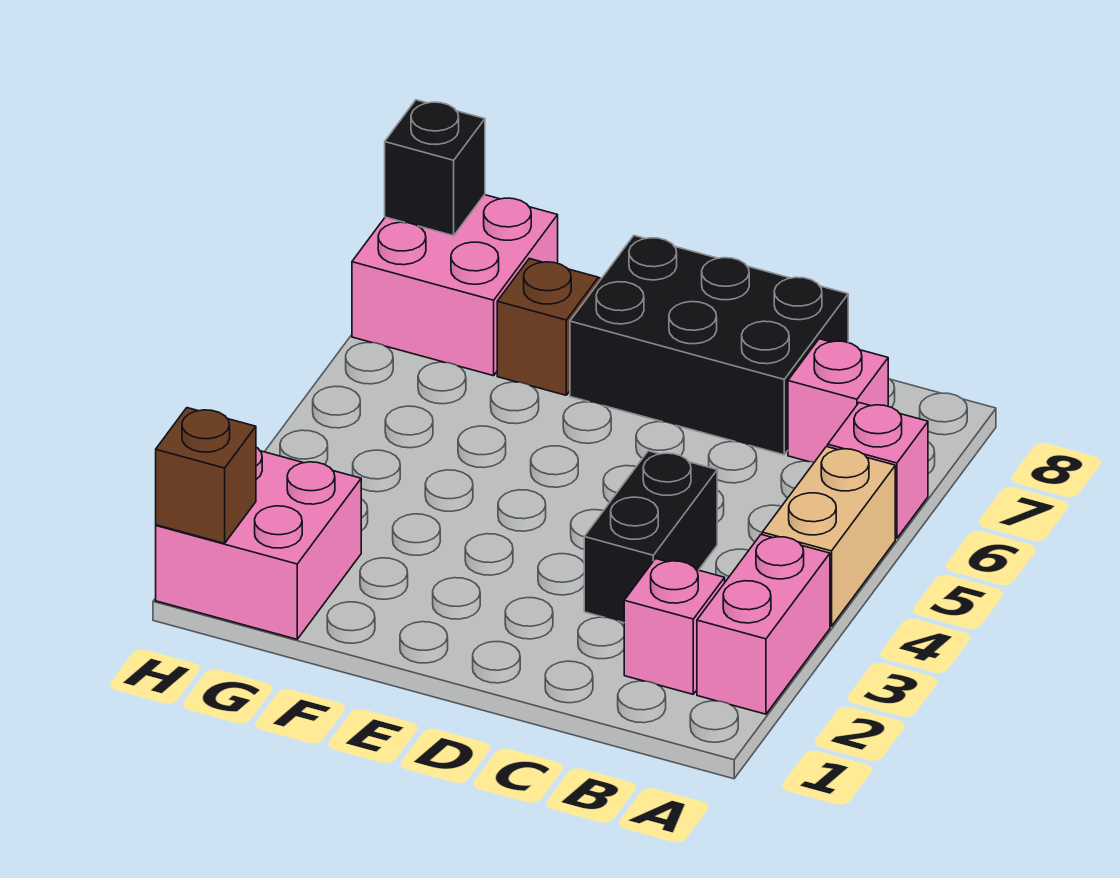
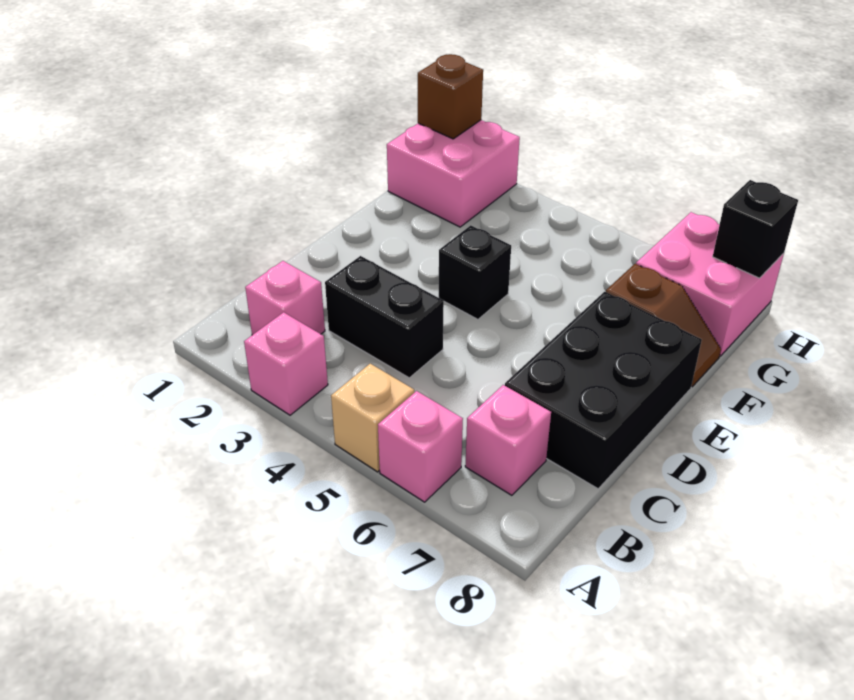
pink 1x2 brick [697,535,830,714] -> pink 1x1 brick [244,312,328,415]
tan 1x2 brick [762,447,895,626] -> tan 1x1 brick [331,364,414,472]
none -> black 1x1 brick [439,225,511,319]

